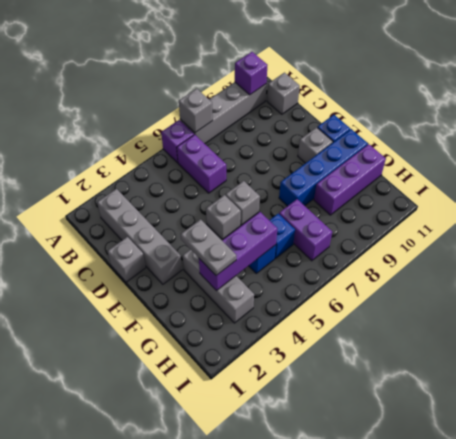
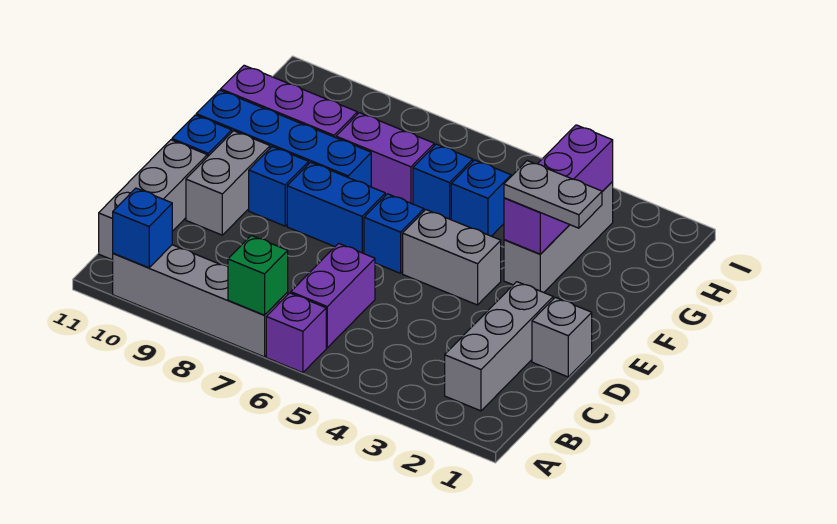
grey 1x1 brick [179,89,213,133] -> green 1x1 brick [228,235,288,315]
purple 1x1 brick [235,52,267,95] -> blue 1x1 brick [113,188,172,268]
grey 1x4 brick [97,189,182,284] -> grey 1x3 brick [445,282,553,411]
grey 1x1 brick [267,73,300,114] -> grey 1x3 brick [99,140,207,260]
grey 1x1 brick [206,195,241,240] -> grey 1x2 brick [403,210,501,305]
grey 1x1 brick [225,181,260,225] -> blue 1x1 brick [364,194,424,273]
none -> blue 1x2 brick [287,162,385,254]
none -> blue 1x1 brick [249,147,309,226]
grey 1x1 brick [298,127,333,163] -> grey 1x2 brick [186,131,270,235]
grey 1x2 plate [181,219,236,276] -> grey 1x2 plate turned to [504,161,602,228]
purple 1x3 brick [199,212,277,291] -> purple 1x3 brick turned to [504,125,613,254]
purple 1x2 brick [279,199,332,261] -> purple 1x2 brick turned to [336,113,434,204]

